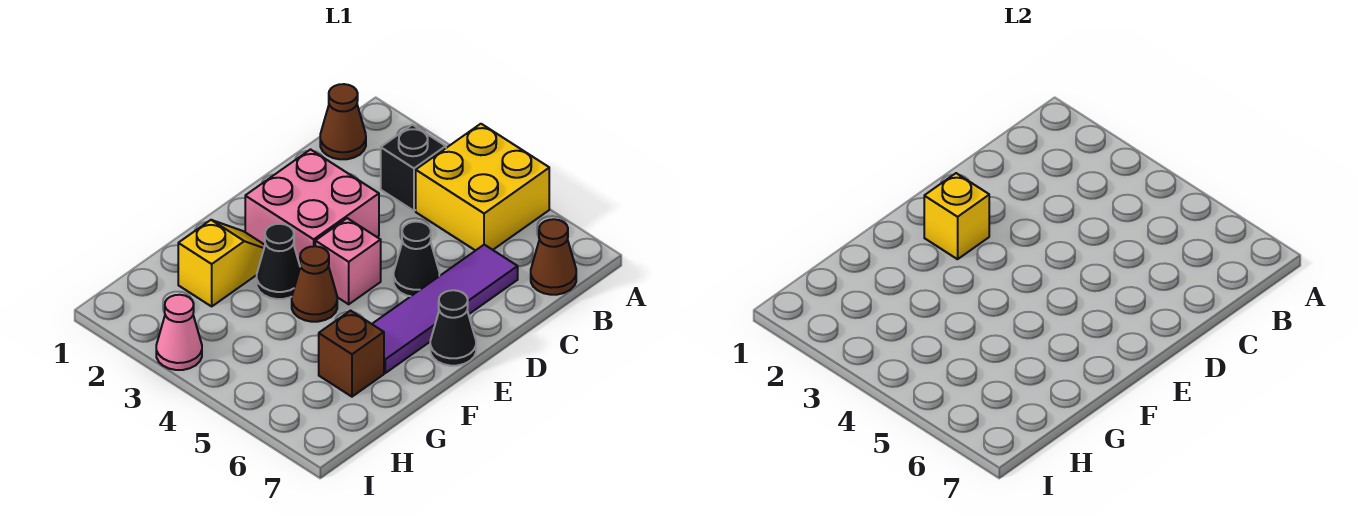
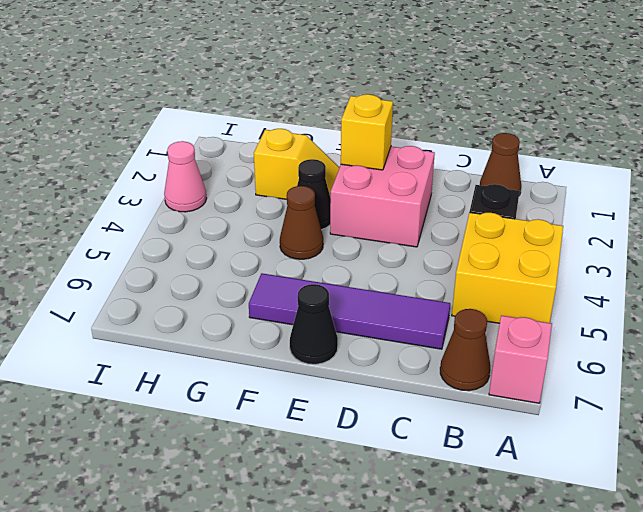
black 1x1 cone [394,222,439,296] -> none
pink 1x1 brick [315,218,381,304] -> pink 1x1 brick moved to [489,315,552,403]
brown 1x1 brick [319,311,384,397] -> none

